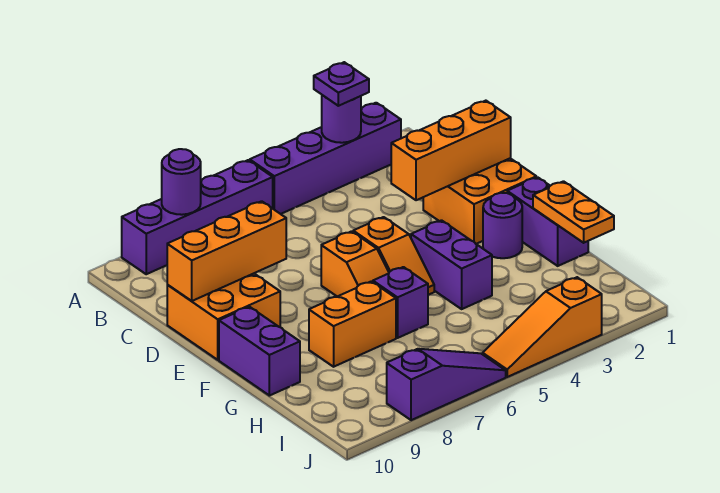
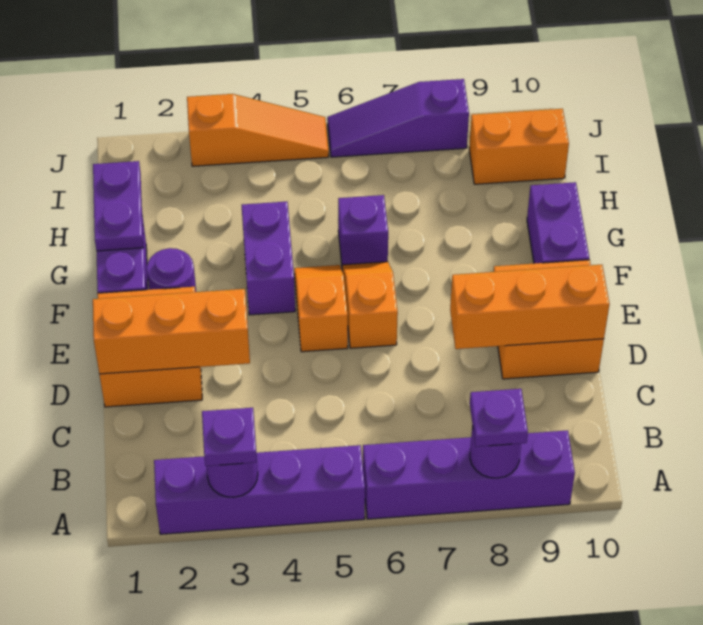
none -> purple 1x1 plate [470,389,528,447]
orange 1x2 plate [533,181,614,243] -> purple 1x2 plate [93,161,143,251]
orange 1x2 brick [309,281,396,367] -> orange 1x2 brick moved to [469,109,569,184]

